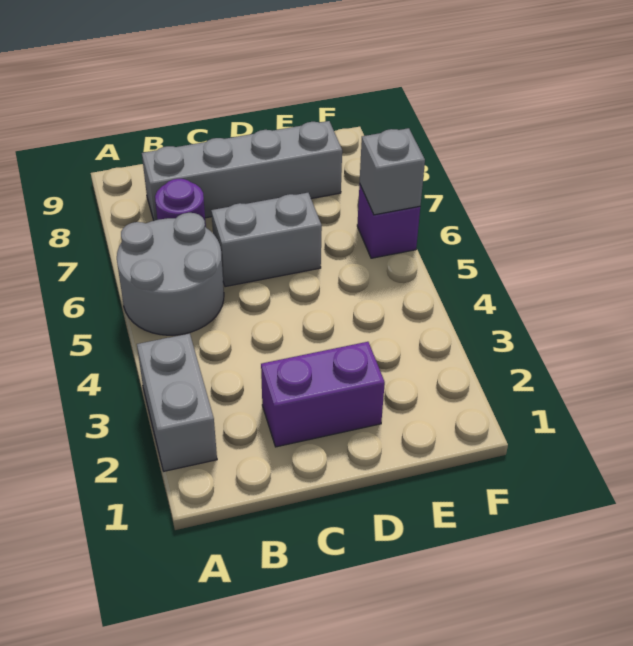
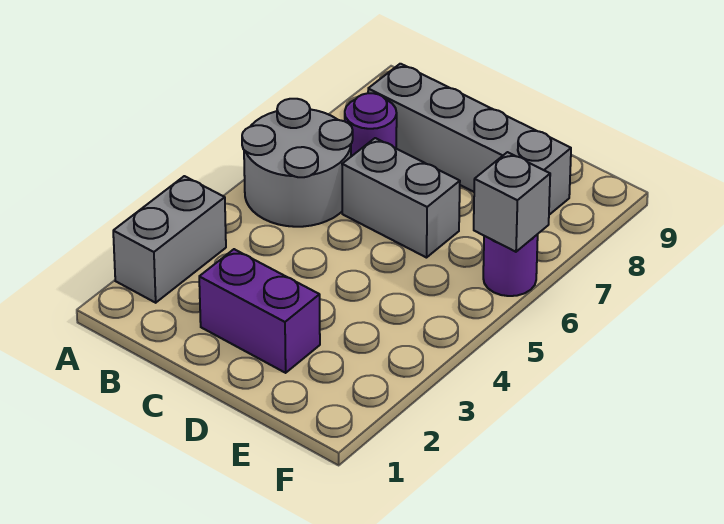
purple 1x1 brick [357,184,420,258] -> purple 1x1 round brick [483,234,538,296]

